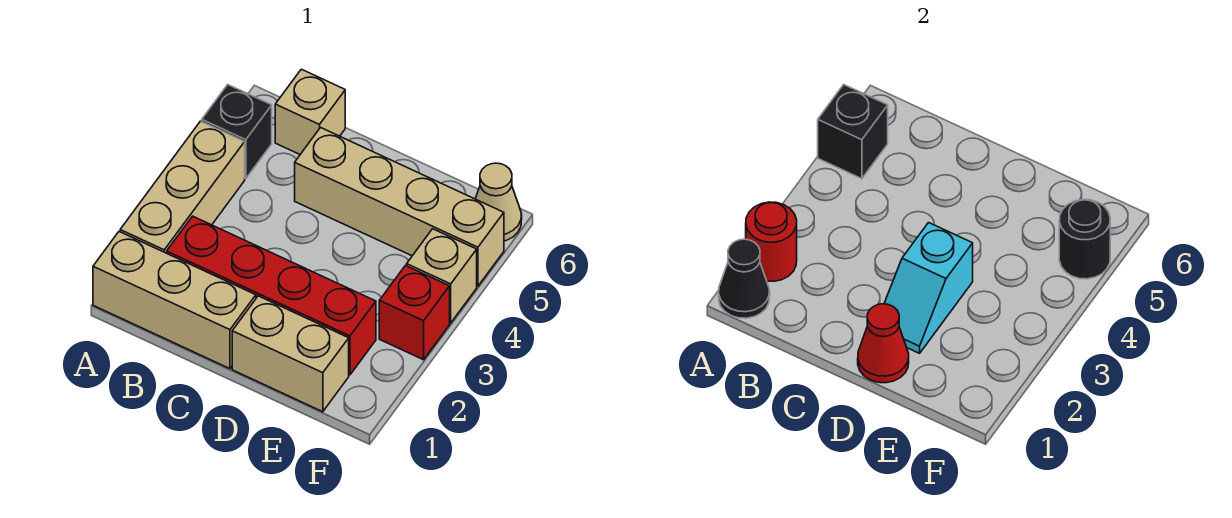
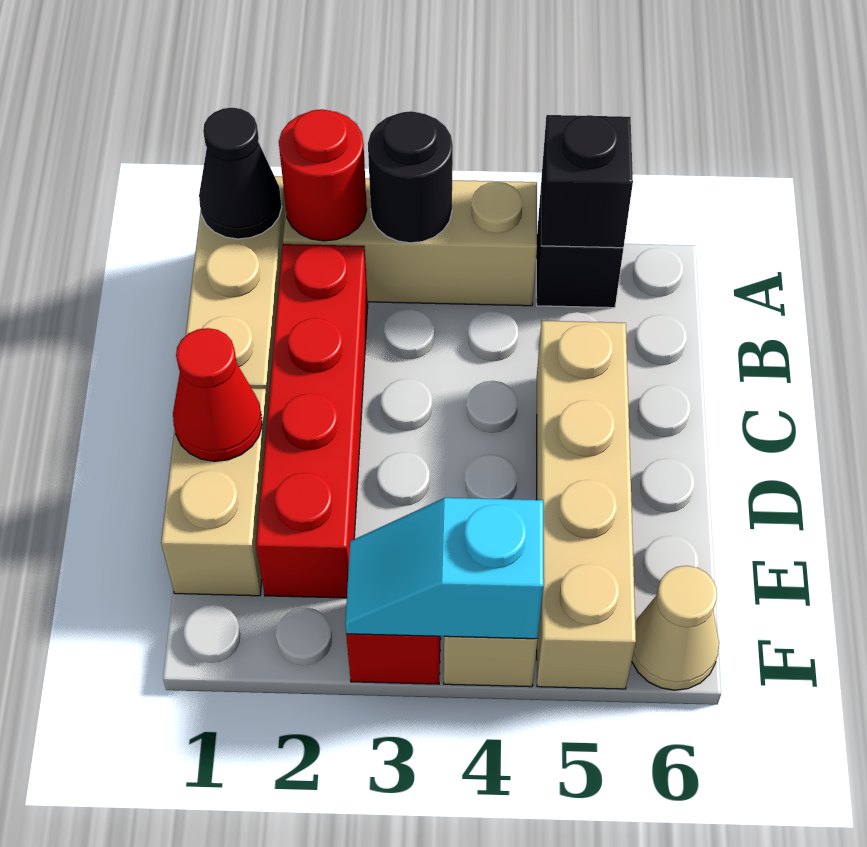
tan 1x1 brick [275,69,345,154] -> none
cyan 1x2 slope [884,223,973,353] -> cyan 1x2 slope moved to [345,498,544,639]
black 1x1 round brick [1059,200,1110,279] -> black 1x1 round brick moved to [368,111,453,243]

